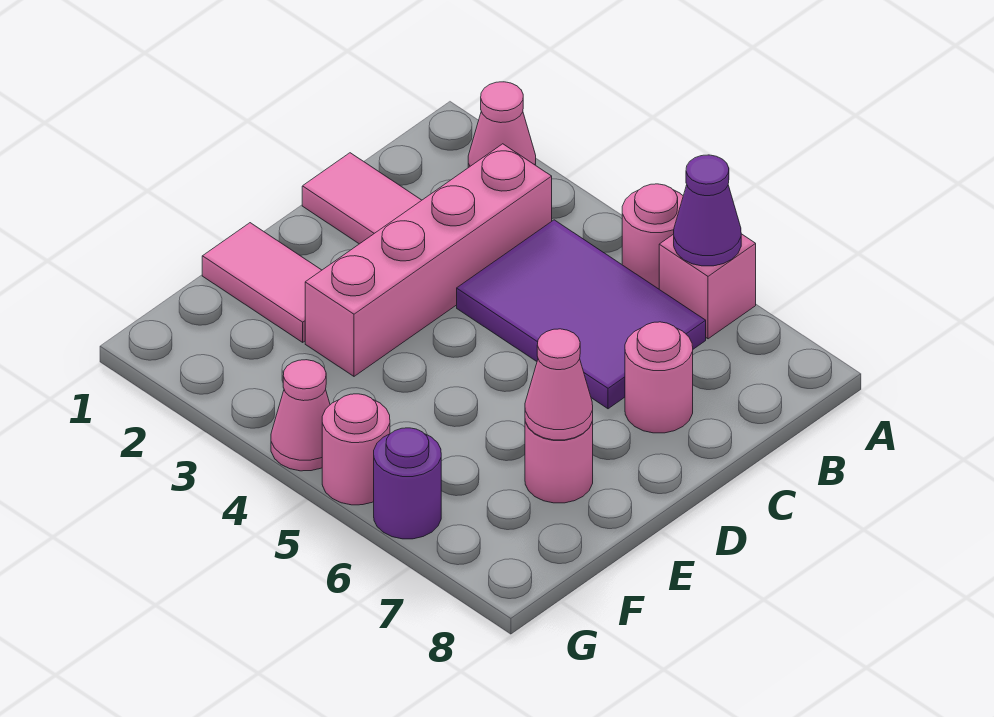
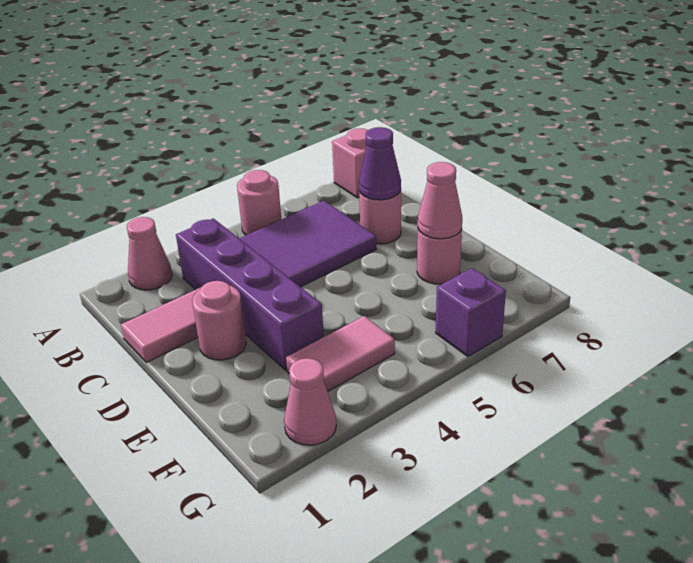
pink 1x1 brick [659,234,756,339] -> pink 1x1 brick moved to [332,128,368,198]
purple 1x1 cone [674,155,741,266] -> purple 1x1 cone moved to [359,127,401,200]
pink 1x4 brick [305,144,552,376] -> purple 1x4 brick [176,218,324,370]
pink 1x2 tile [202,223,322,342] -> pink 1x2 tile moved to [286,316,395,392]
pink 1x1 cone [271,360,330,471] -> pink 1x1 cone moved to [284,358,336,445]
pink 1x1 round brick [322,394,390,505] -> pink 1x1 round brick moved to [192,281,246,360]
purple 1x1 round brick [374,428,441,539] -> purple 1x1 brick [436,268,506,356]

